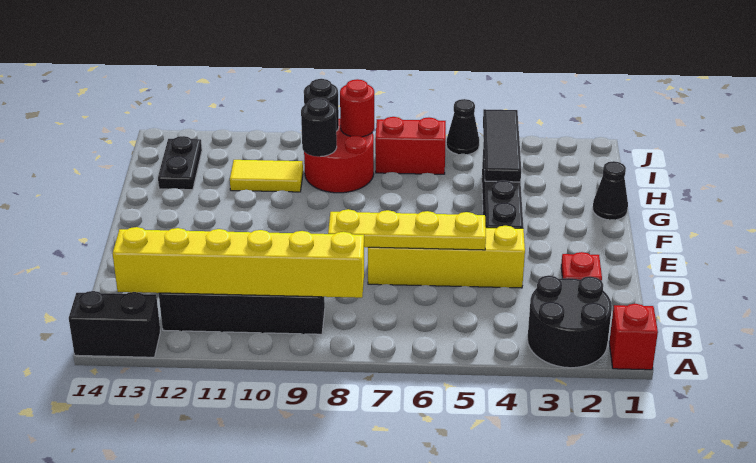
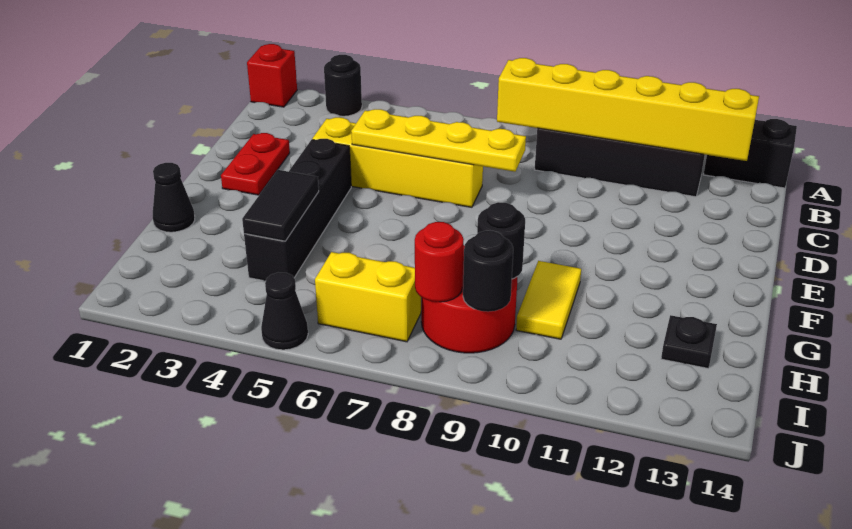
black 2x2 round brick [527,276,612,368] -> black 1x1 round brick [324,55,362,116]
red 1x1 plate [561,252,602,281] -> red 1x2 plate [221,133,290,195]
black 1x3 tile [483,109,521,182] -> black 1x2 tile [242,170,319,241]
yellow 1x2 tile [230,160,303,192] -> yellow 1x2 tile turned to [516,261,581,339]
black 1x2 plate [158,136,202,190] -> black 1x1 plate [661,315,717,368]
red 1x2 brick [375,117,446,174] -> yellow 1x2 brick [315,252,421,342]

